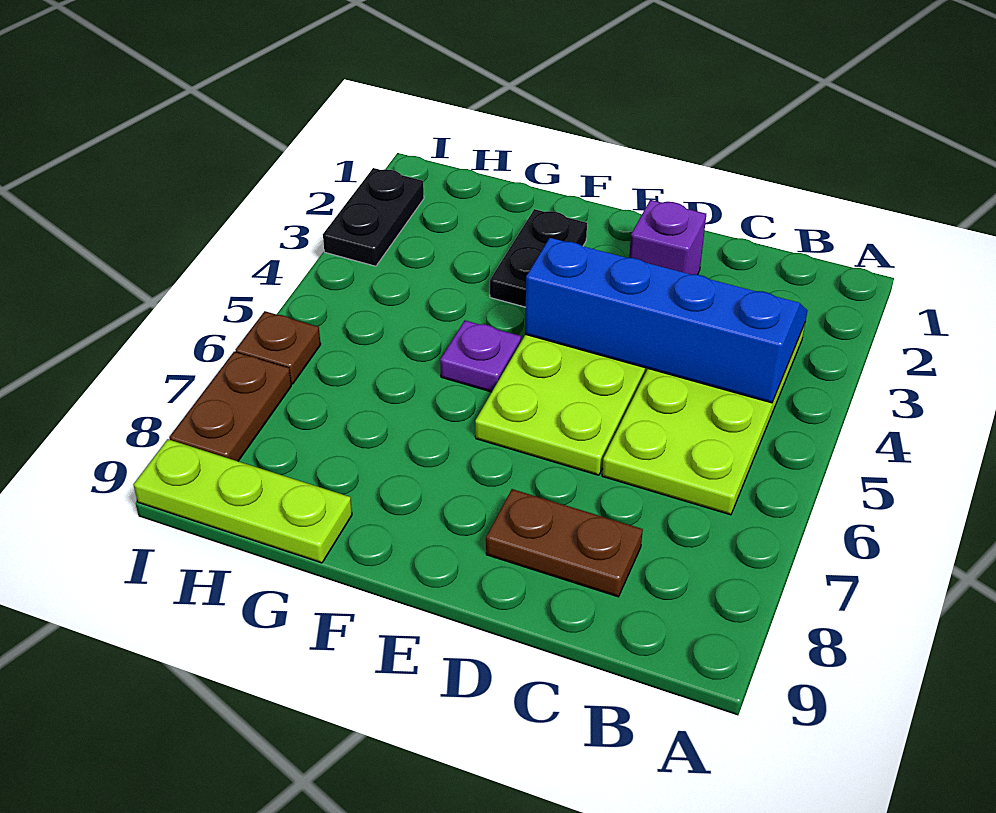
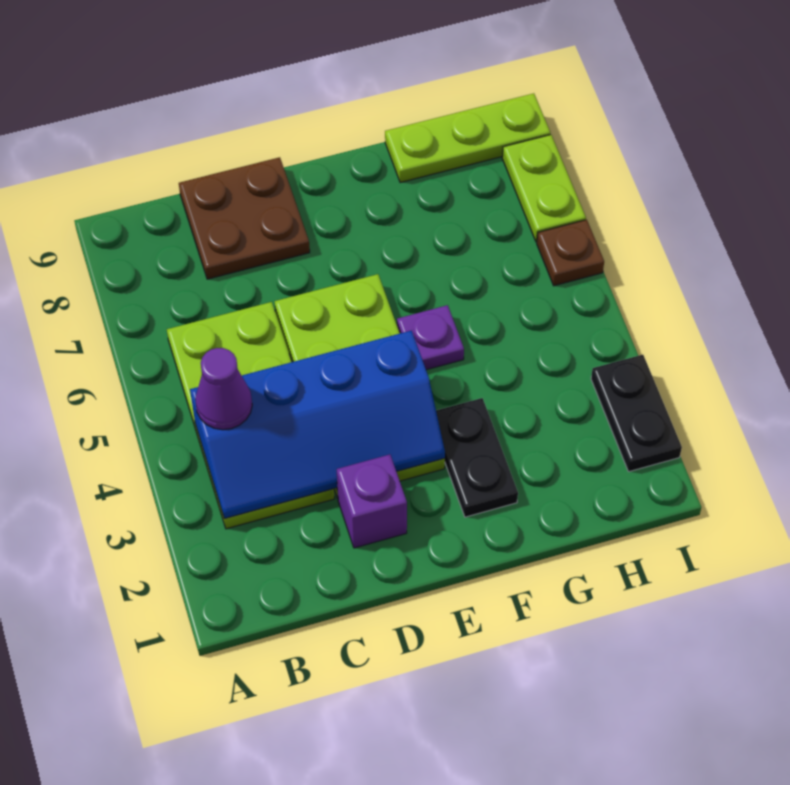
none -> purple 1x1 cone [195,348,252,430]
brown 1x2 plate [486,489,643,597] -> brown 2x2 plate [179,157,310,279]
brown 1x2 plate [169,352,291,461] -> lime 1x2 plate [502,135,586,242]

